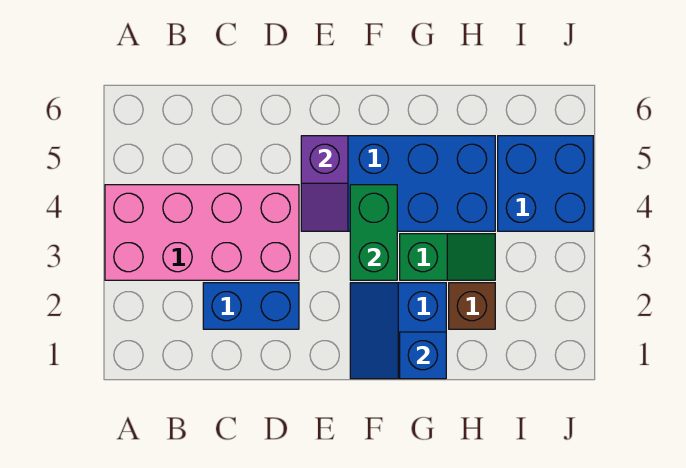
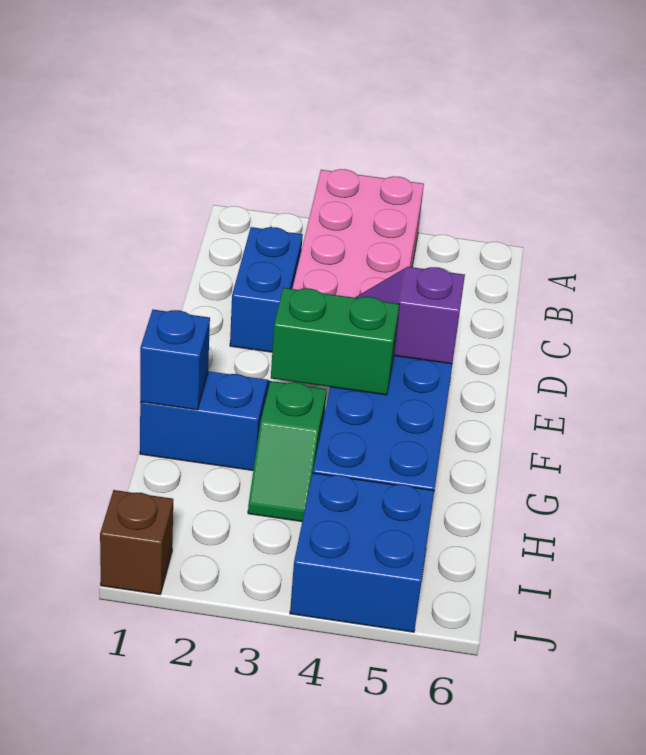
brown 1x1 brick [449,283,495,329] -> brown 1x1 brick moved to [100,490,173,594]

